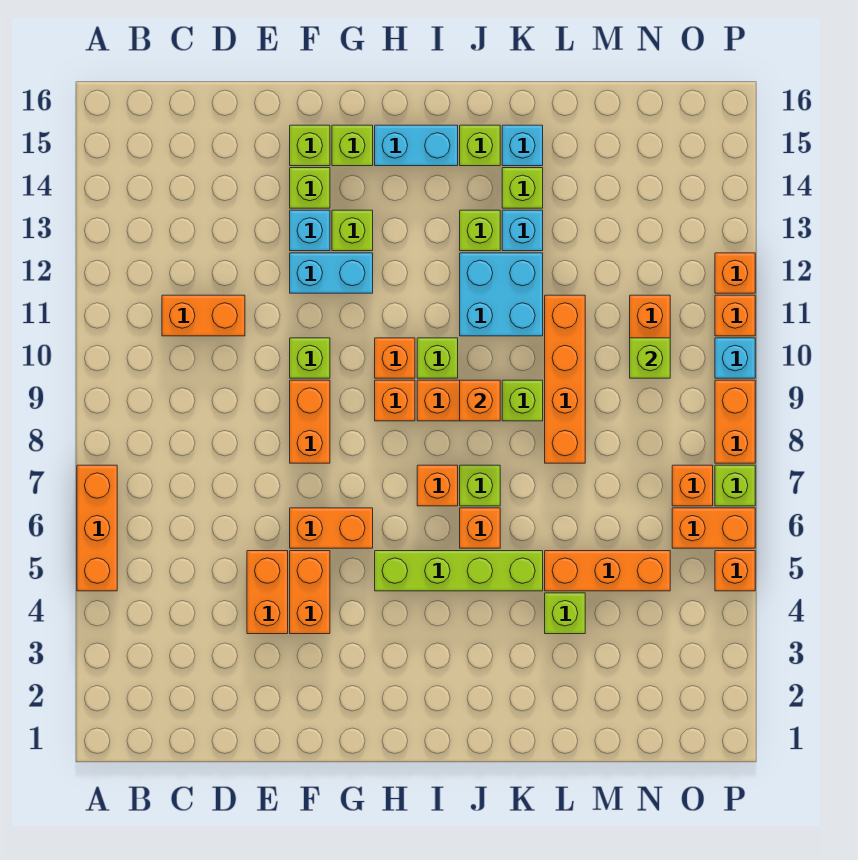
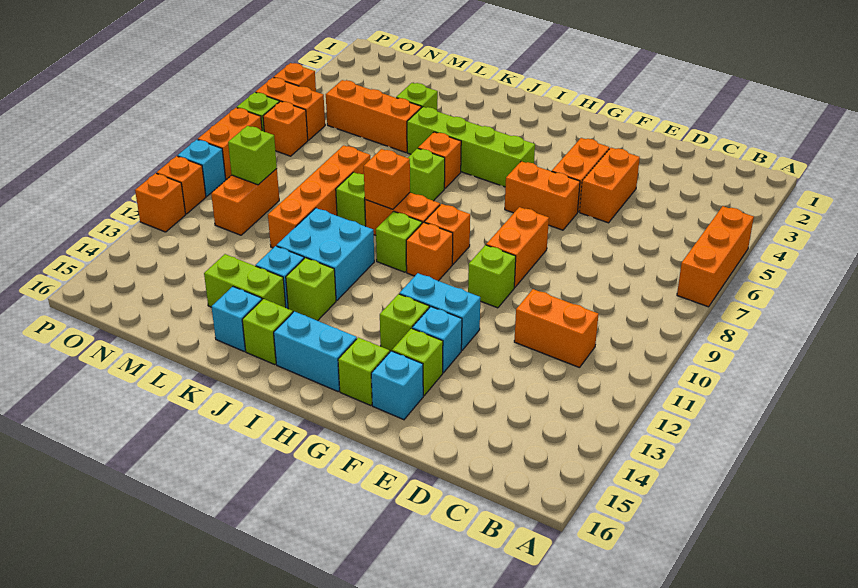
lime 1x1 brick [290,125,330,166] -> cyan 1x1 brick [371,351,423,420]
orange 1x1 brick [417,465,458,506] -> none
lime 1x1 brick [502,168,543,208] -> lime 1x2 brick [204,254,286,308]

